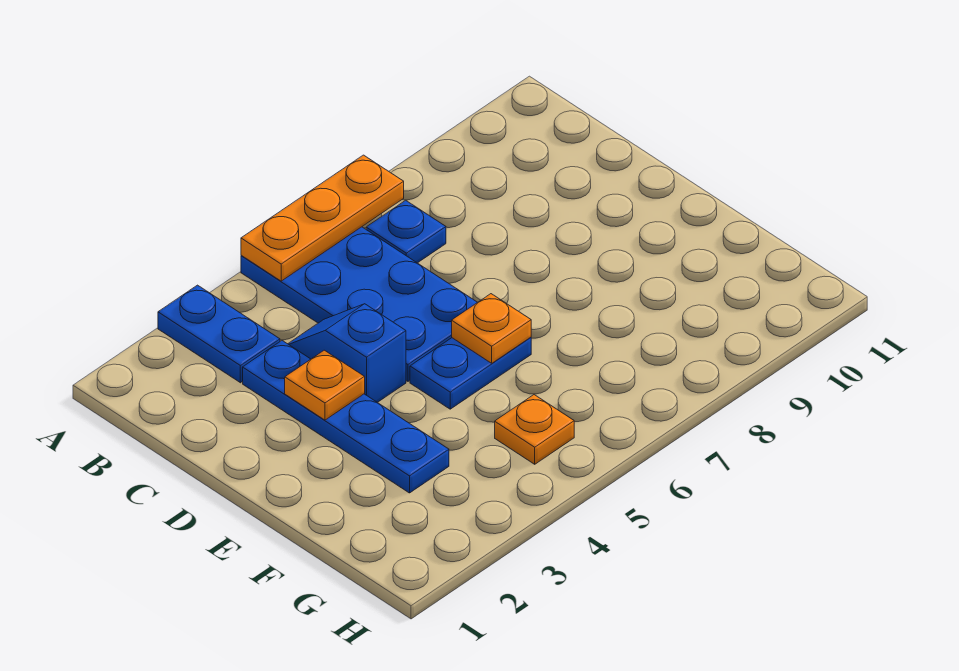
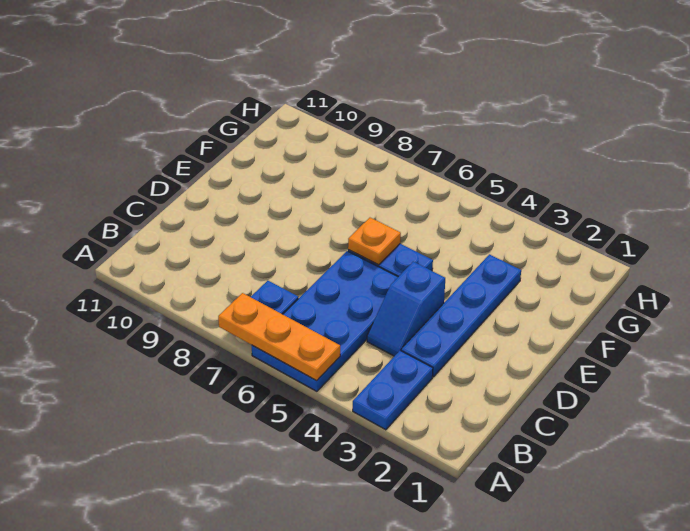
orange 1x1 plate [285,350,365,420] -> none
orange 1x1 plate [495,395,574,464] -> none

